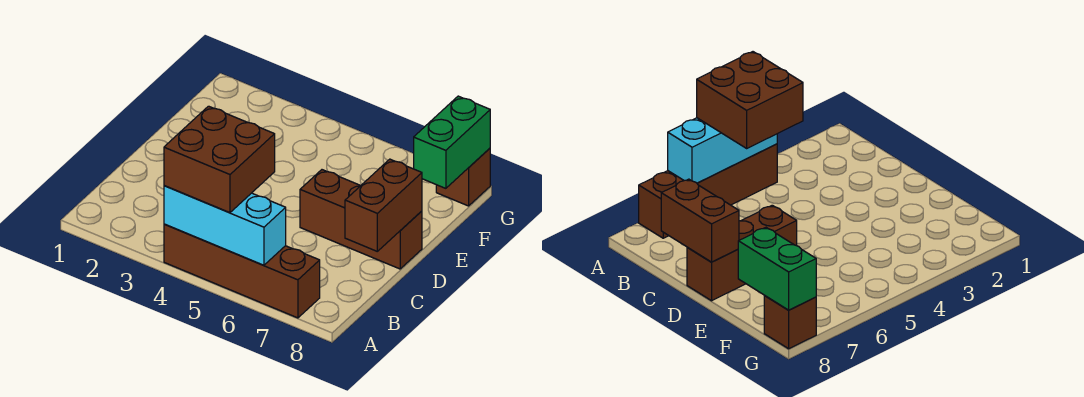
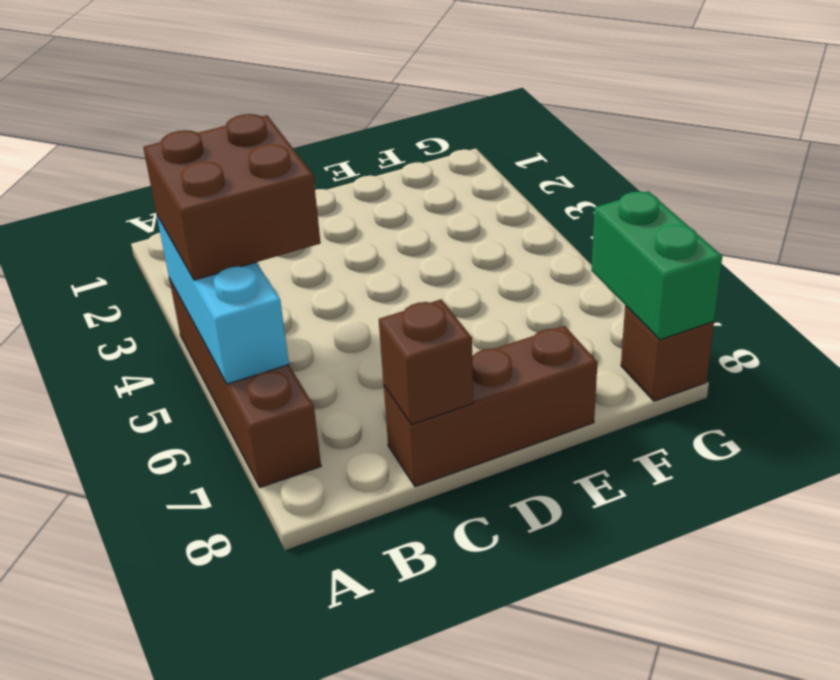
brown 1x2 brick [345,159,422,251] -> brown 1x1 brick [379,299,473,425]
brown 1x3 brick [300,170,422,269] -> brown 1x3 brick turned to [384,326,597,487]
green 1x2 brick [414,96,490,188] -> green 1x2 brick turned to [591,191,722,340]

